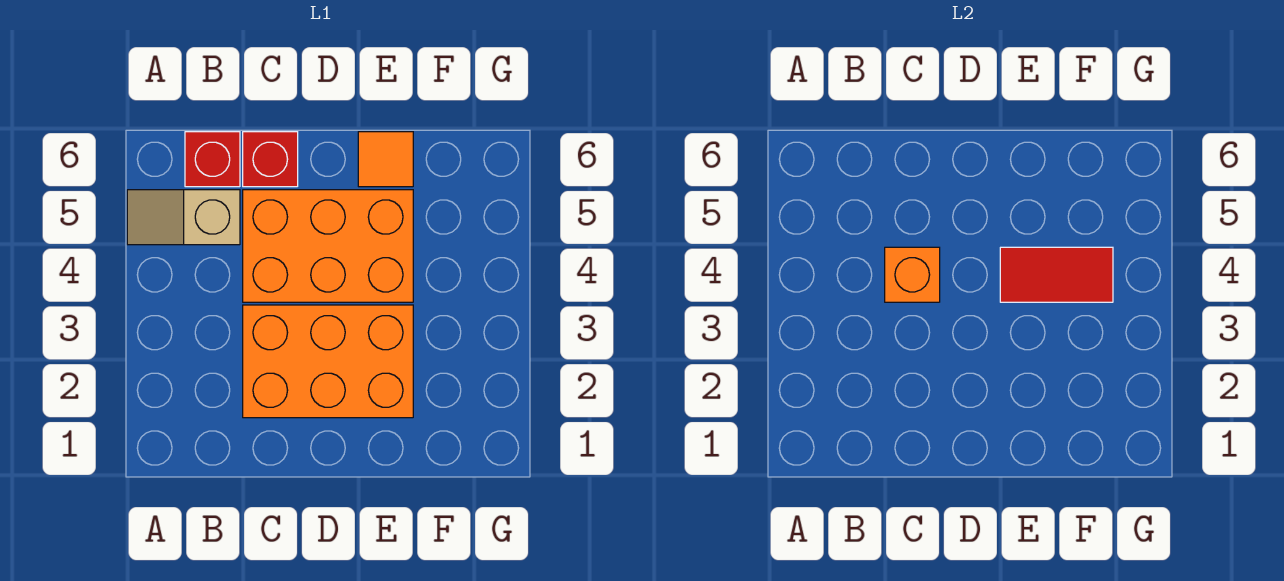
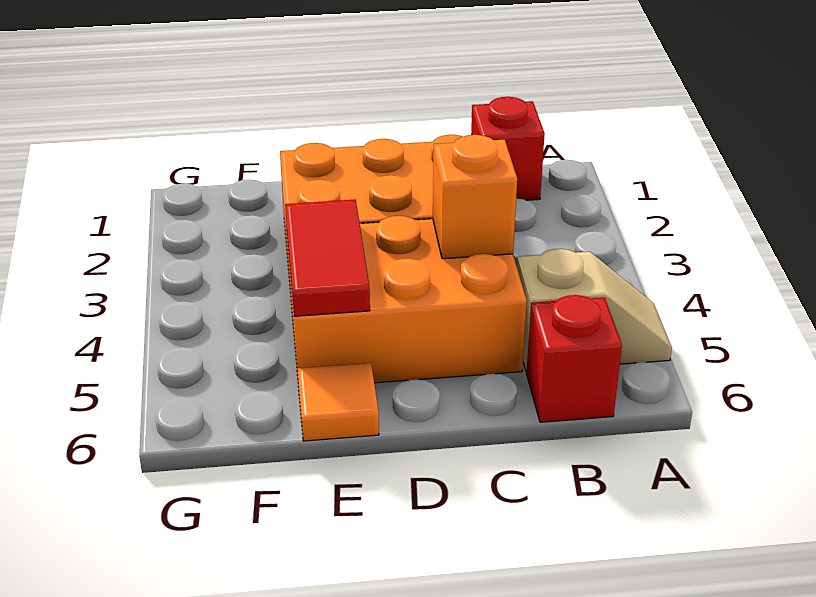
red 1x1 brick [243,132,298,187] -> red 1x1 brick moved to [471,97,545,200]
red 1x2 tile [1000,247,1113,302] -> red 1x2 tile turned to [285,199,370,316]

